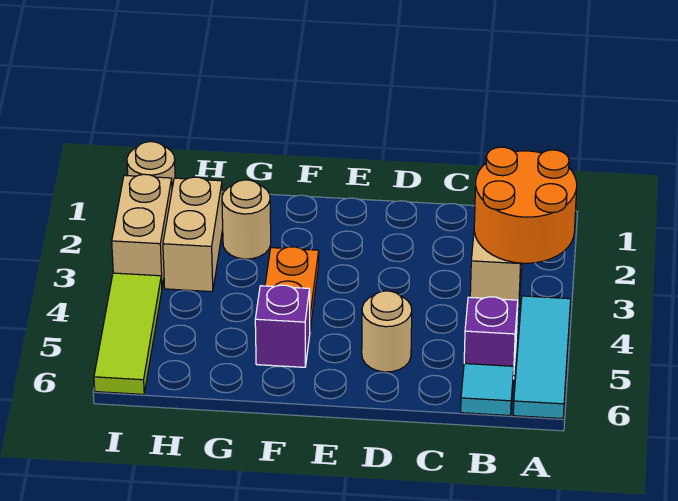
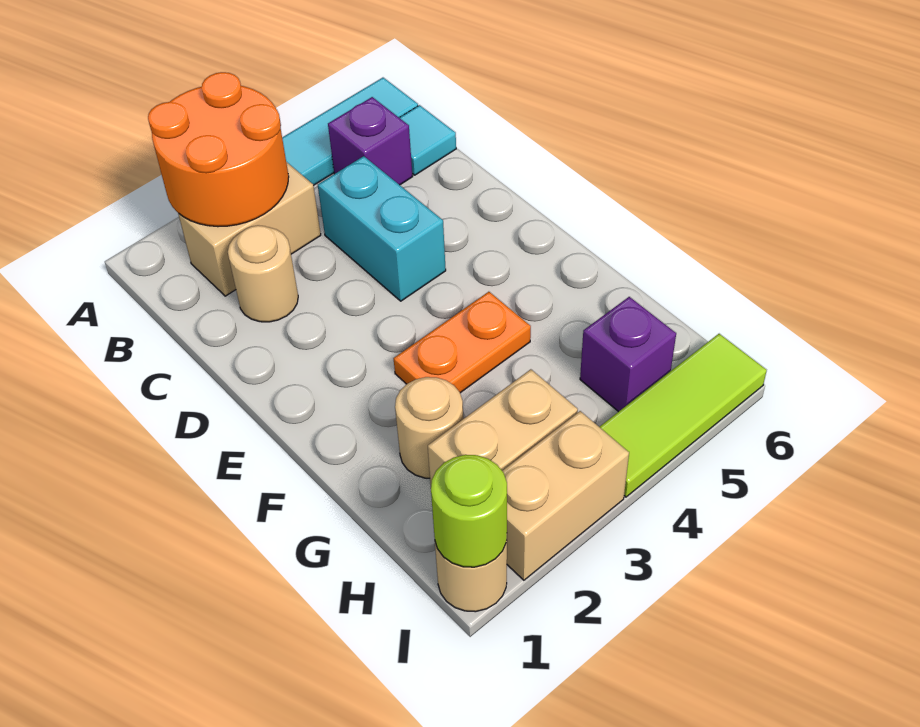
none -> cyan 1x2 brick [318,156,446,301]
tan 1x1 round brick [362,291,412,372] -> tan 1x1 round brick moved to [228,225,298,322]
purple 1x1 brick [255,285,310,367] -> purple 1x1 brick moved to [580,297,676,412]
none -> lime 1x1 round brick [431,455,507,567]

